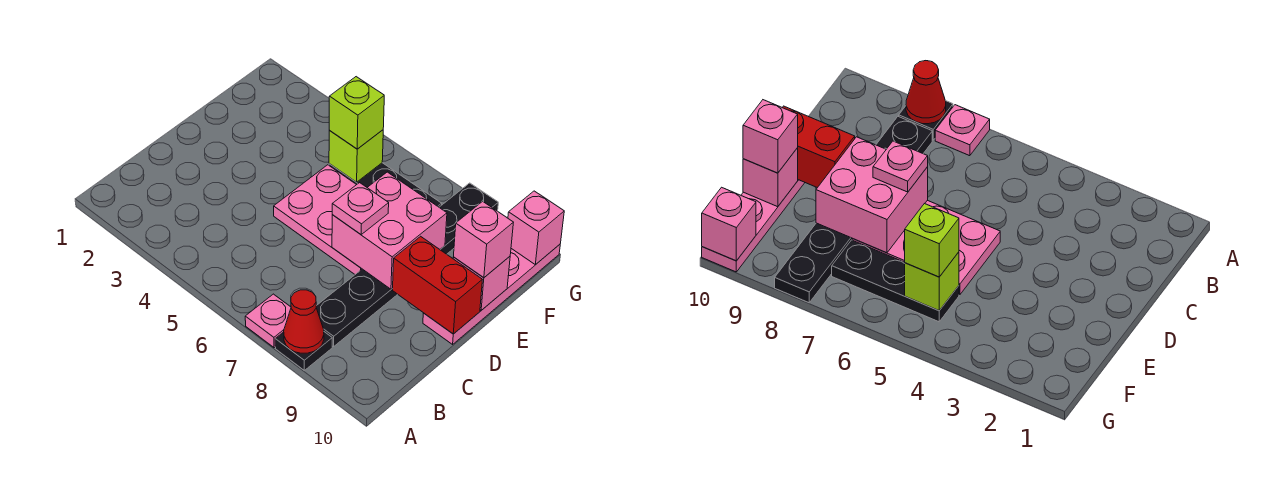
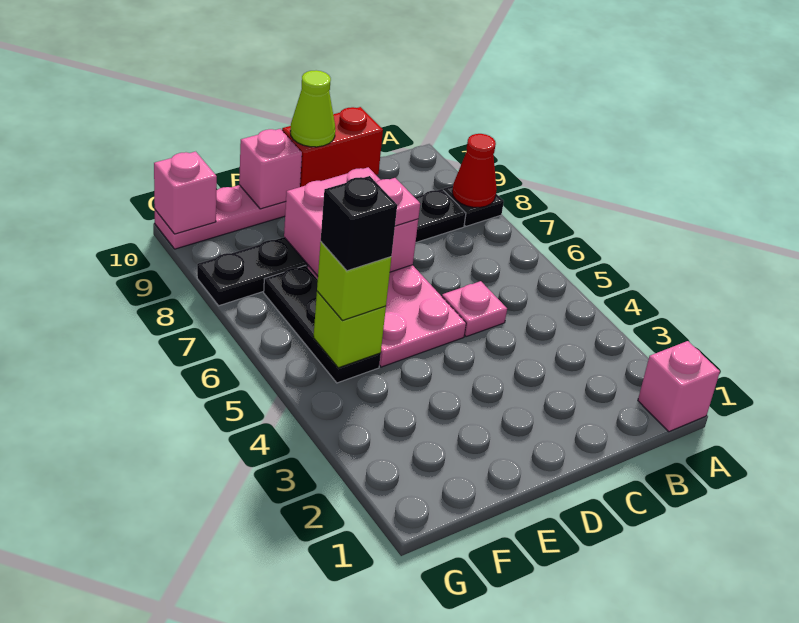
pink 1x1 plate [245,294,291,348] -> pink 1x1 plate moved to [442,281,507,337]
red 1x2 brick [392,236,482,334] -> red 1x2 brick turned to [282,107,383,187]
none -> lime 1x1 cone [290,70,335,147]
pink 1x1 brick [454,201,514,278] -> pink 1x1 brick moved to [638,341,720,432]
none -> black 1x1 brick [321,176,397,271]

